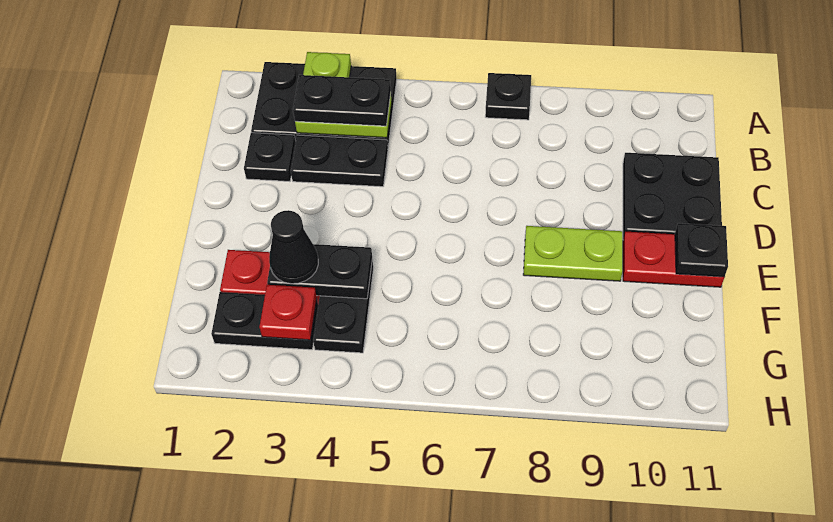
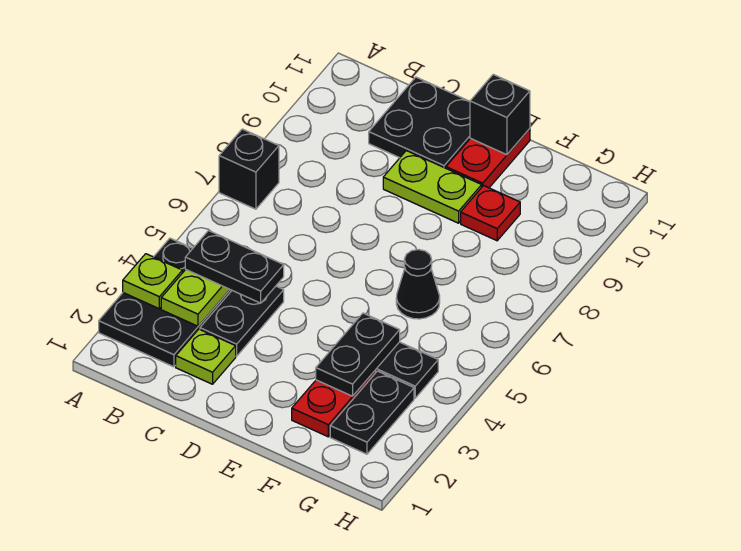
black 1x1 plate [485,73,531,120] -> black 1x1 brick [219,129,279,209]
black 1x2 plate [293,75,391,126] -> black 1x2 plate turned to [185,231,284,303]
black 1x1 plate [244,133,296,181] -> lime 1x1 plate [176,329,236,384]
lime 1x2 plate [523,226,623,281] -> lime 1x2 plate turned to [383,151,482,223]
black 1x1 plate [675,223,728,277] -> black 1x1 brick [470,74,530,155]
black 1x1 cone [269,210,318,284] -> black 1x1 cone moved to [396,250,440,319]
red 1x1 plate [259,285,317,340] -> red 1x1 plate moved to [461,186,520,241]

